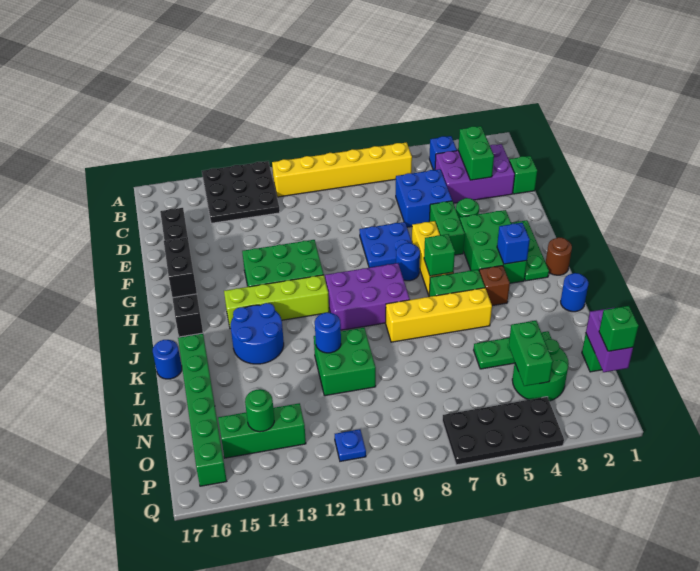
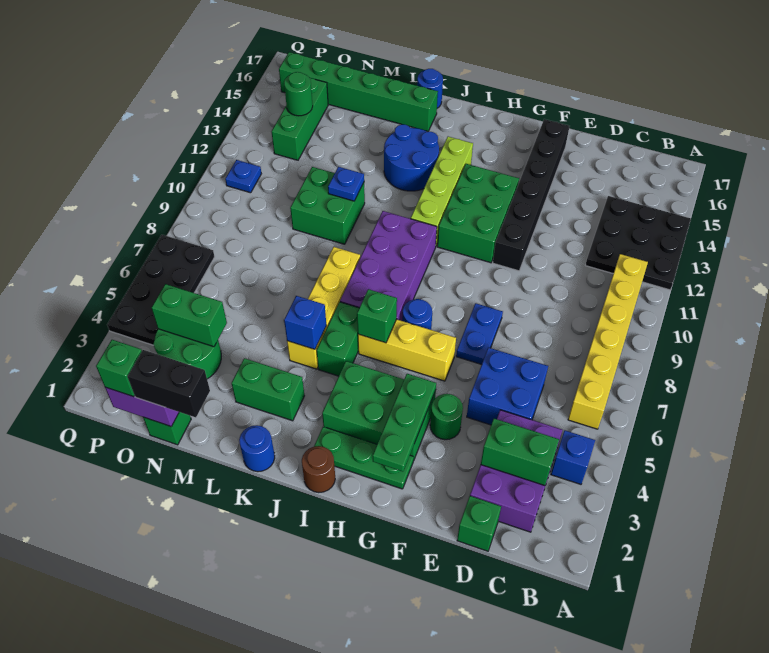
black 1x6 brick [160,208,203,337] -> black 1x6 brick turned to [493,119,569,271]
green 1x2 brick [429,201,465,255] -> green 1x2 brick moved to [232,358,304,421]
blue 2x2 plate [359,222,412,268] -> blue 1x2 plate [456,303,503,365]
black 1x2 brick [164,237,197,298] -> black 1x2 brick moved to [128,350,210,417]
blue 1x1 brick [497,223,530,264] -> blue 1x1 brick moved to [284,296,326,349]
purple 2x3 brick [325,263,410,330] -> purple 2x4 brick [340,211,437,321]
brown 1x1 brick [479,266,510,306] -> none
blue 1x1 round brick [315,313,341,353] -> blue 1x1 plate [328,167,364,201]
green 1x3 plate [474,331,552,369] -> green 1x3 plate moved to [373,374,436,471]

